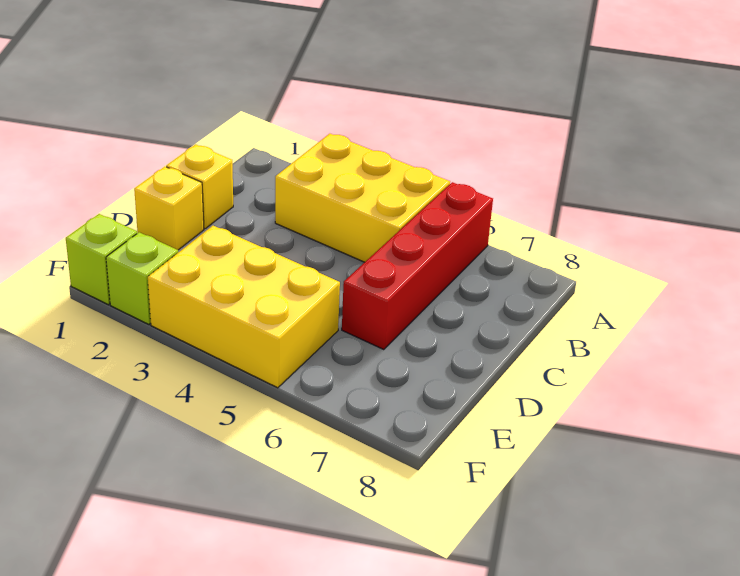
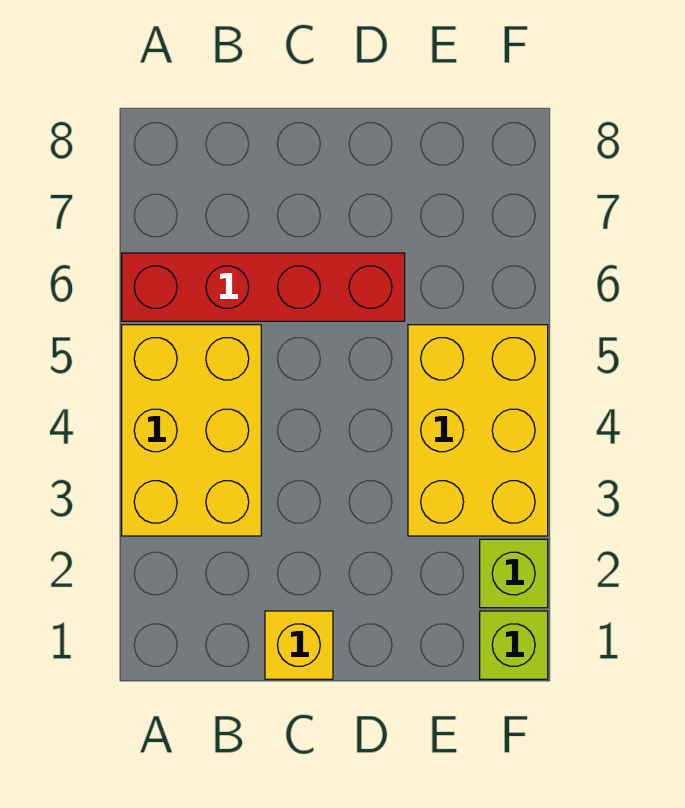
yellow 1x1 brick [134,167,204,250] -> none

